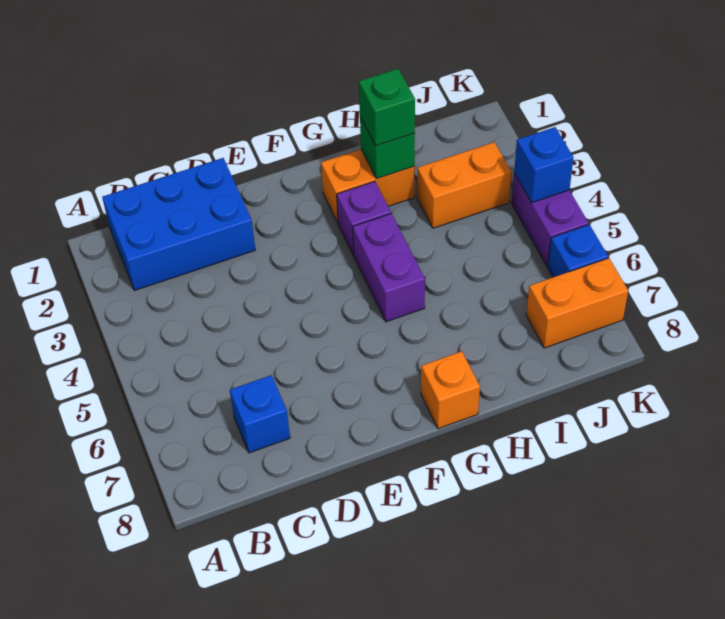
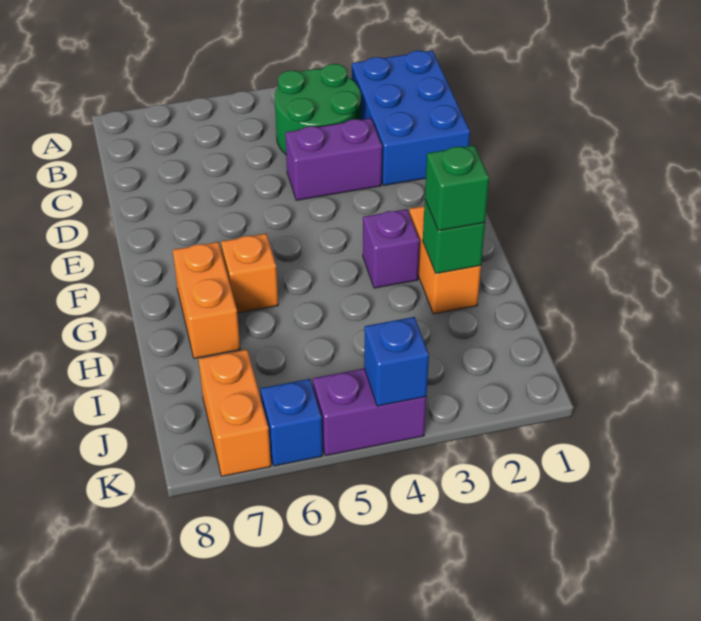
none -> green 2x2 round brick [275,64,361,154]
blue 1x1 brick [230,375,290,453] -> none
purple 1x2 brick [353,213,425,322] -> purple 1x2 brick moved to [285,118,382,200]
orange 1x1 brick [421,351,480,429] -> orange 1x1 brick moved to [221,234,278,313]
orange 1x2 brick [417,142,511,228] -> orange 1x2 brick moved to [173,242,240,358]

